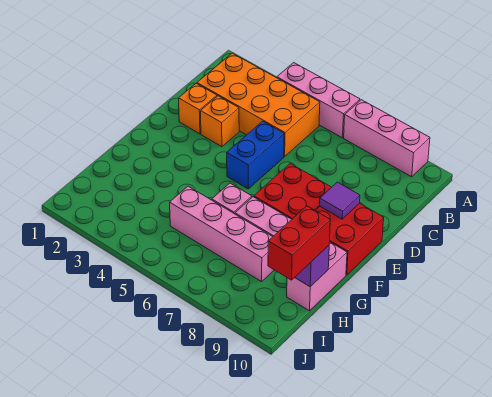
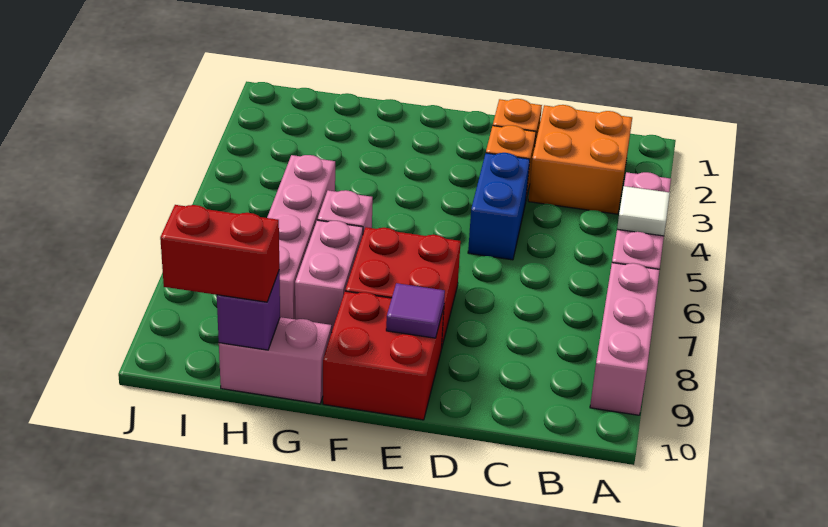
none -> white 1x1 tile [617,186,670,236]
orange 2x4 brick [197,53,320,157] -> orange 2x2 brick [528,105,632,214]
blue 1x2 brick [227,121,284,189] -> blue 1x2 brick turned to [468,153,530,260]

